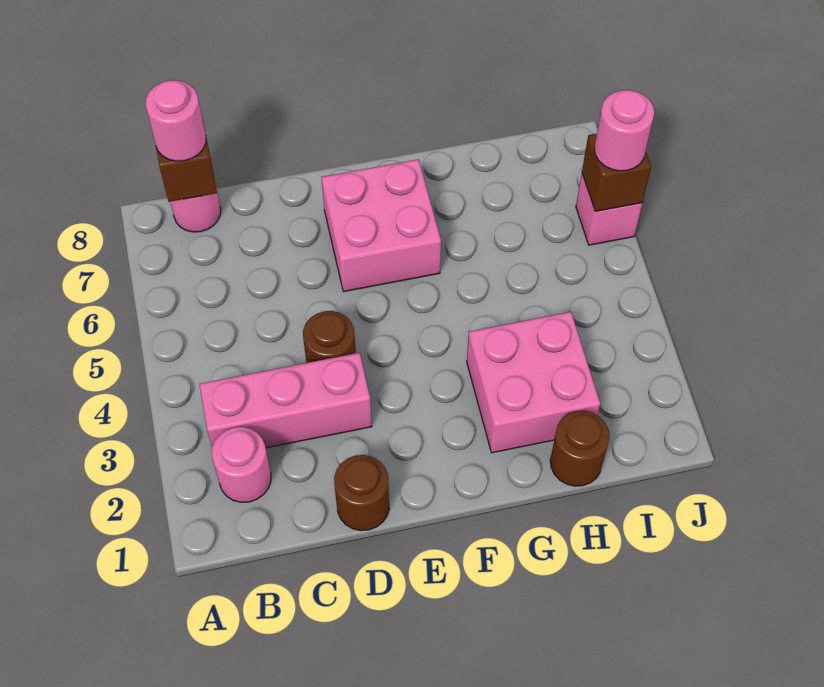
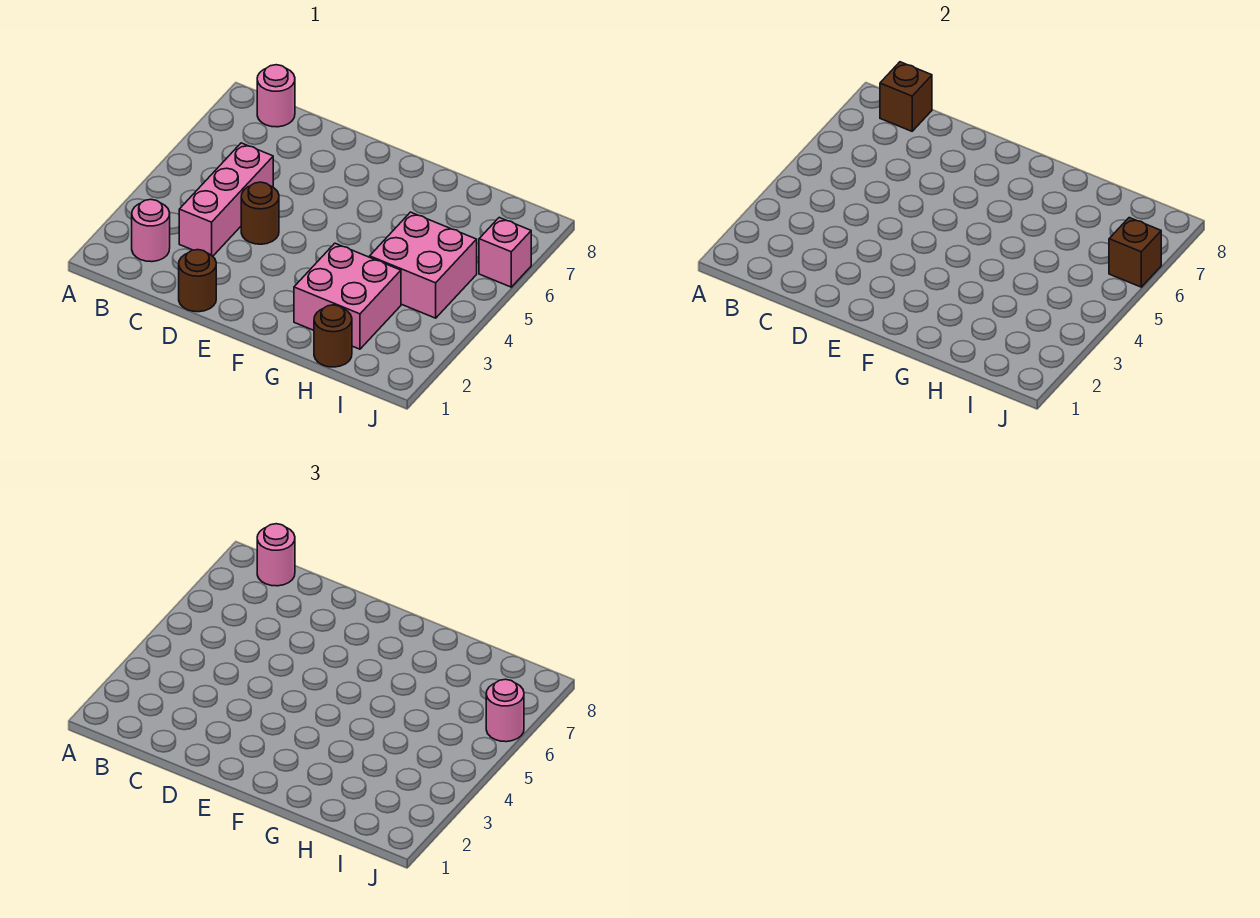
pink 1x3 brick [199,353,372,448] -> pink 1x3 brick turned to [179,143,273,256]
pink 2x2 brick [321,159,441,292] -> pink 2x2 brick moved to [370,212,477,318]

